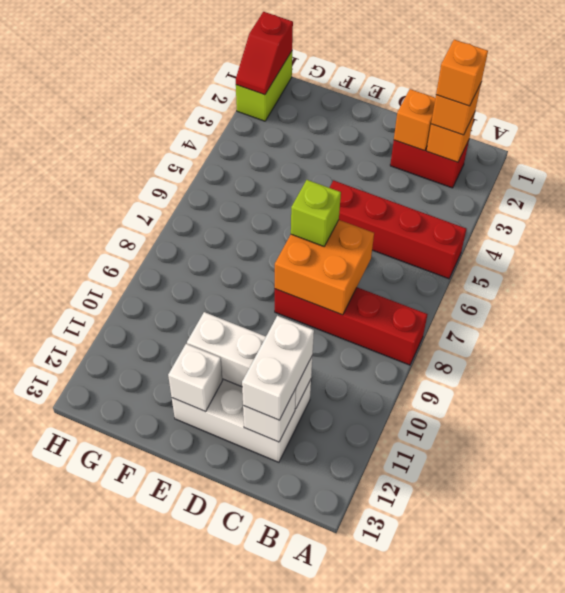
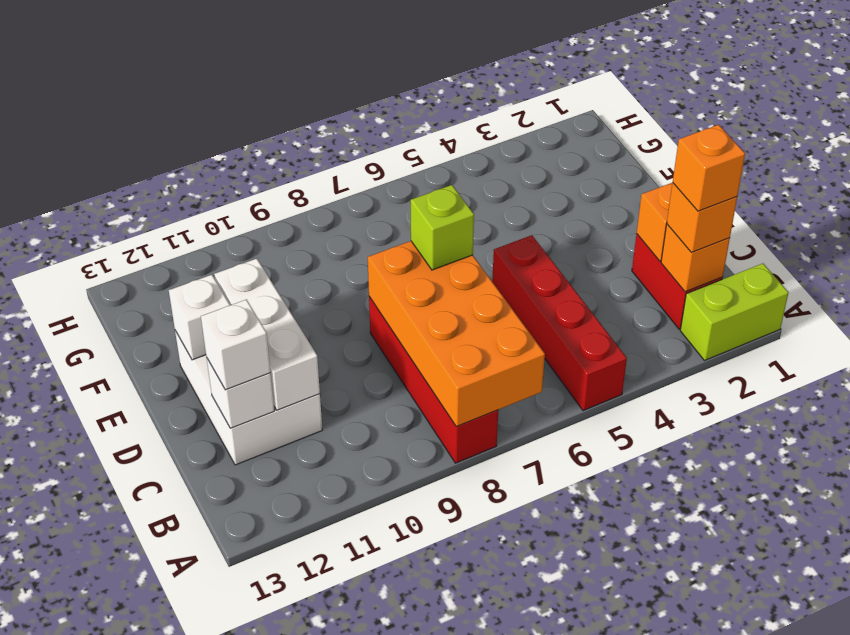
orange 2x2 brick [275,220,374,315] -> orange 2x4 brick [368,241,545,426]
white 1x2 brick [242,316,314,420] -> white 1x1 brick [201,300,270,390]
lime 1x2 brick [236,51,292,121] -> lime 1x2 brick moved to [680,263,789,361]
red 1x2 slope [236,12,293,95] -> none

